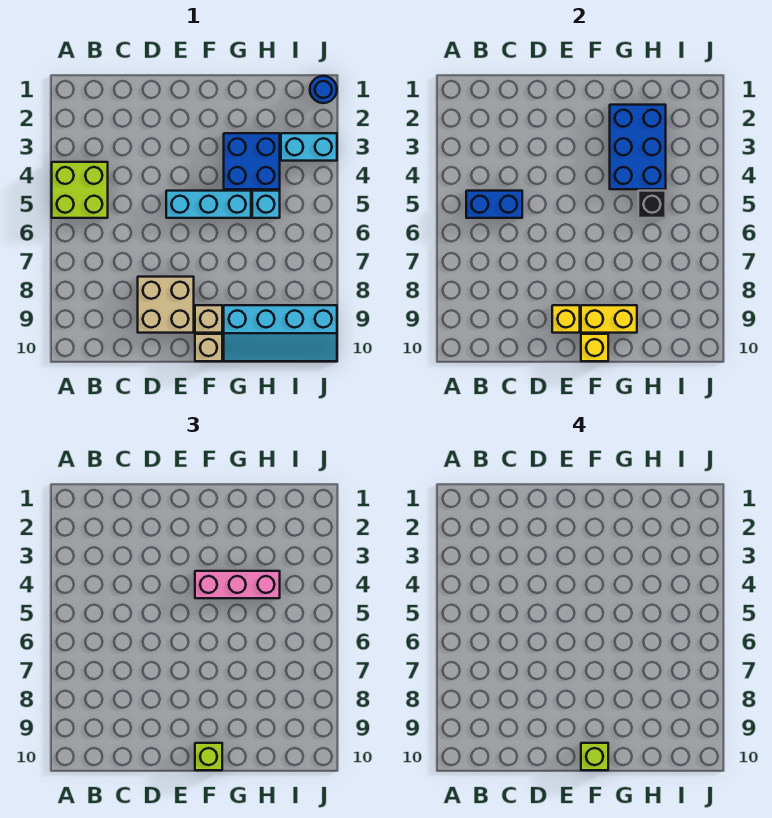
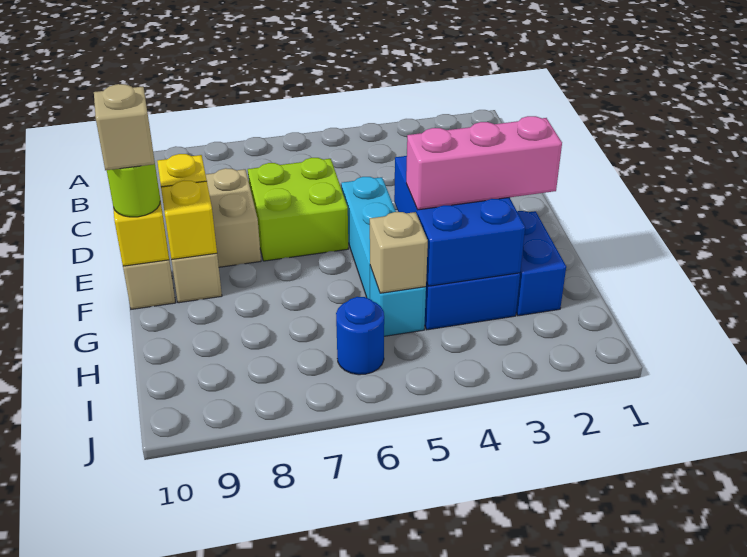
lime 2x2 brick [52,162,108,218] -> lime 2x2 brick moved to [248,158,348,261]
blue 1x2 brick [466,191,522,218] -> blue 1x2 brick moved to [516,211,566,316]
pink 1x3 brick [195,571,280,598] -> pink 1x3 brick turned to [406,116,562,210]
yellow 1x2 brick [581,305,637,333] -> yellow 1x1 brick [161,181,217,260]
lime 1x1 brick [195,743,222,770] -> lime 1x1 round brick [107,164,160,217]
lime 1x1 brick [581,743,608,770] -> tan 1x1 brick [94,84,155,170]
blue 2x3 brick [610,105,666,189] -> blue 2x3 brick turned to [394,156,525,286]
cyan 2x4 slope [224,305,337,361] -> none
black 1x1 brick [638,191,666,218] -> tan 1x1 brick [370,212,428,293]
cyan 1x2 brick [281,133,337,161] -> none
blue 1x1 round brick [310,76,337,103] -> blue 1x1 round brick moved to [336,297,384,375]

